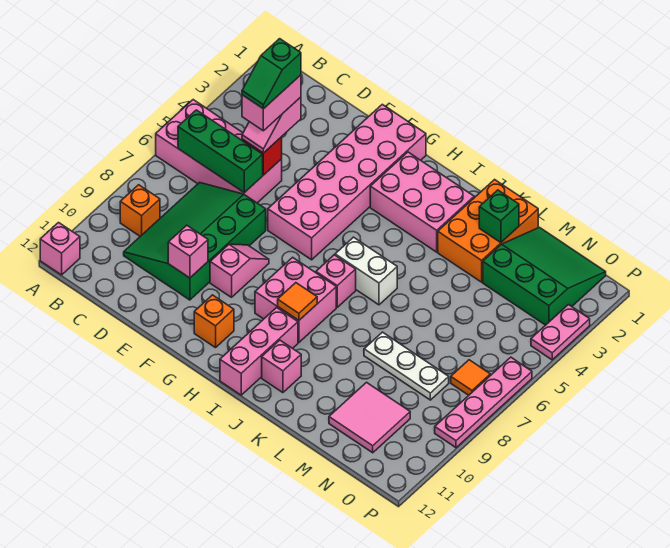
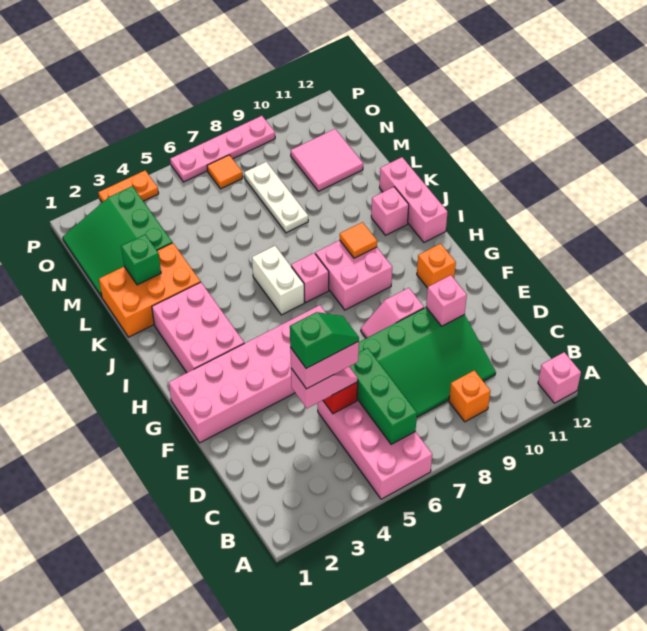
pink 1x3 brick [220,308,298,395] -> pink 1x3 brick turned to [380,157,448,242]
pink 1x2 plate [531,305,590,360] -> orange 1x2 plate [98,171,159,202]

